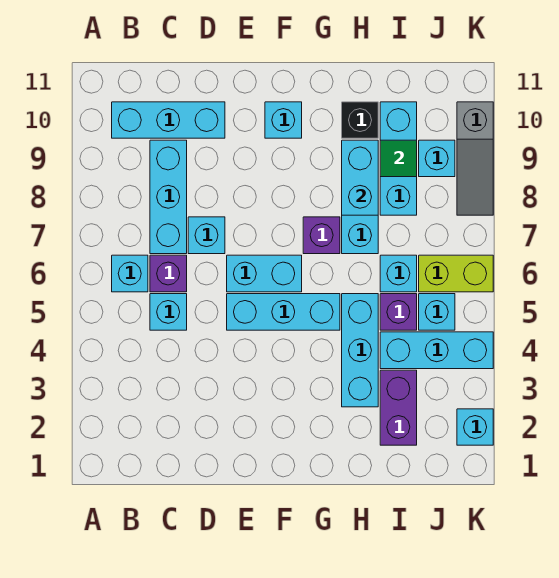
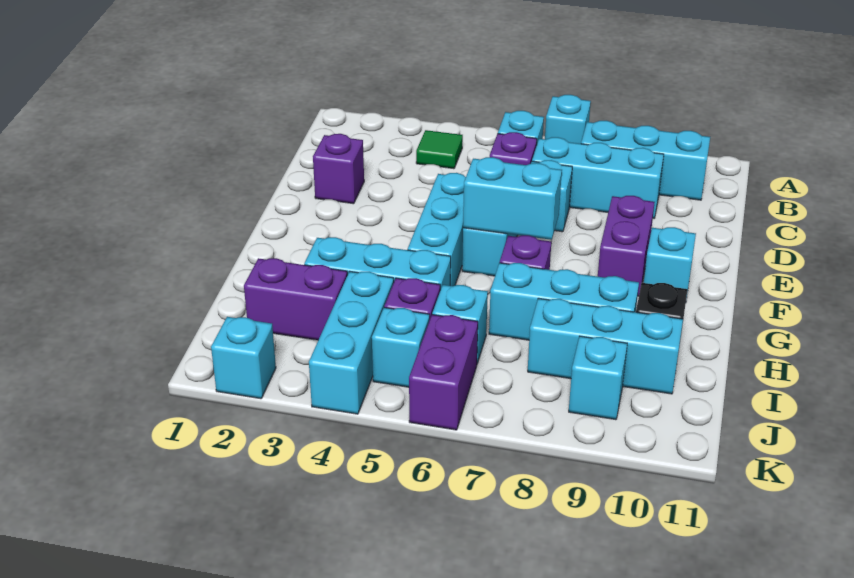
cyan 1x3 brick [112,102,225,138] -> cyan 1x3 brick turned to [581,121,710,200]
cyan 1x1 brick [150,294,187,330] -> cyan 1x1 brick moved to [545,95,591,144]
none -> purple 1x1 brick [313,134,364,204]
none -> purple 1x2 brick [598,196,655,296]
cyan 1x2 brick [342,140,378,215] -> cyan 1x2 brick moved to [463,157,562,240]
green 1x1 tile [380,140,417,177] -> green 1x1 tile moved to [416,130,463,169]
lime 1x2 brick [419,255,493,292] -> purple 1x2 brick [409,315,478,430]
grey 1x3 slope [457,102,493,215] -> none

